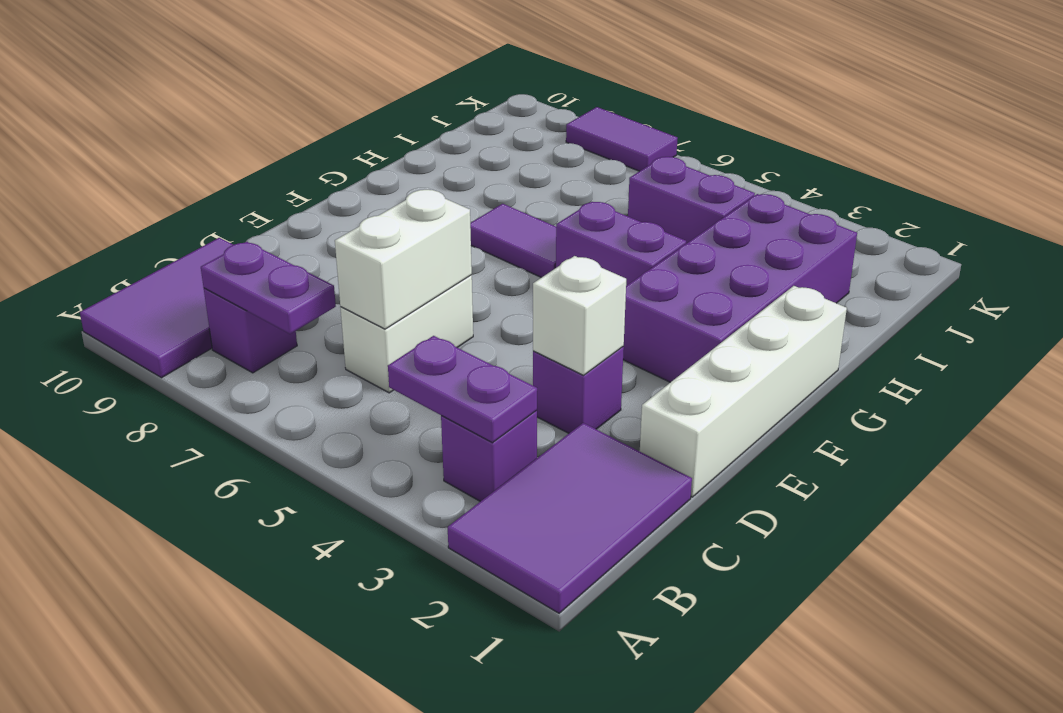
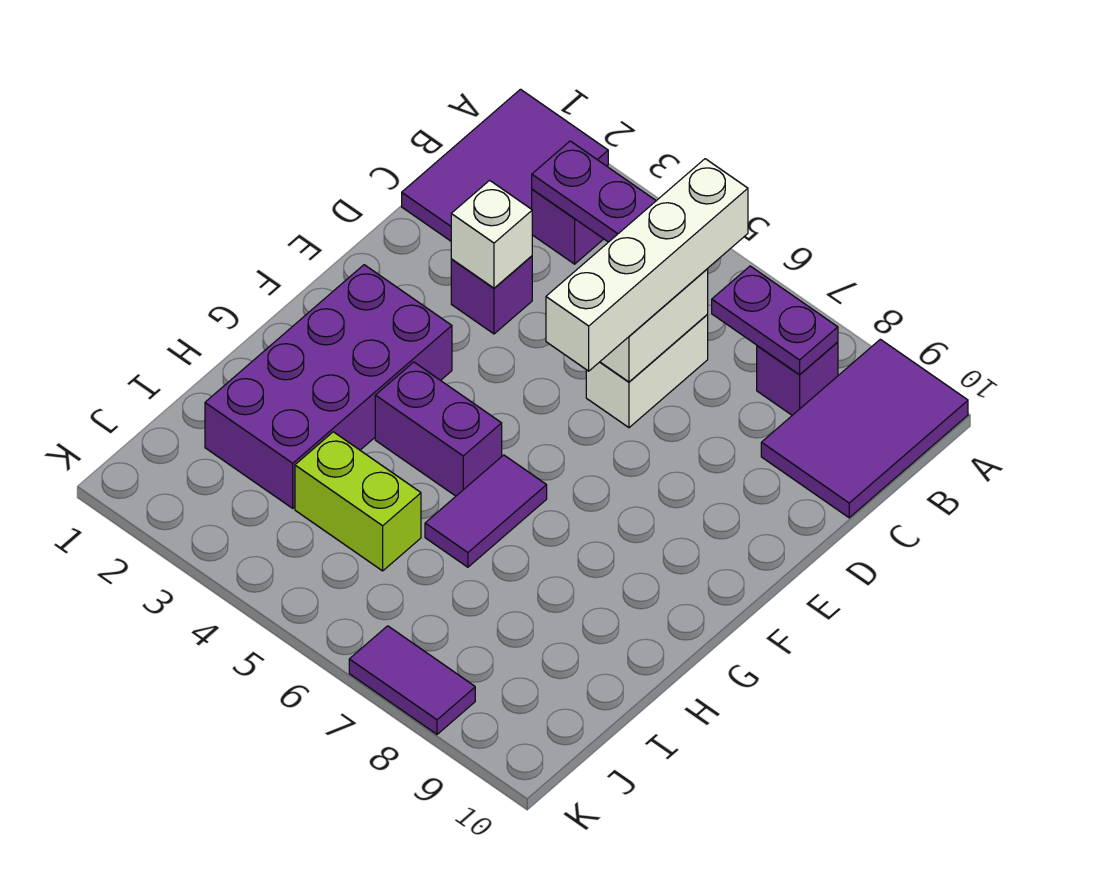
white 1x4 brick [640,286,847,497] -> white 1x4 brick moved to [546,159,748,371]
purple 1x2 tile [470,204,556,278] -> purple 1x2 tile turned to [425,455,547,567]
purple 1x2 brick [628,157,755,243] -> lime 1x2 brick [295,432,421,571]

